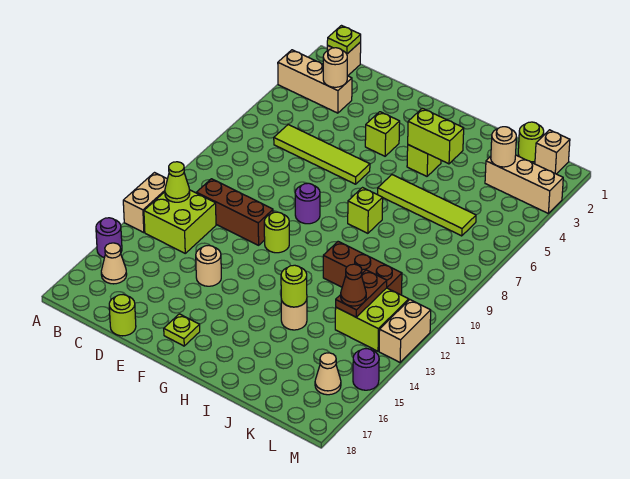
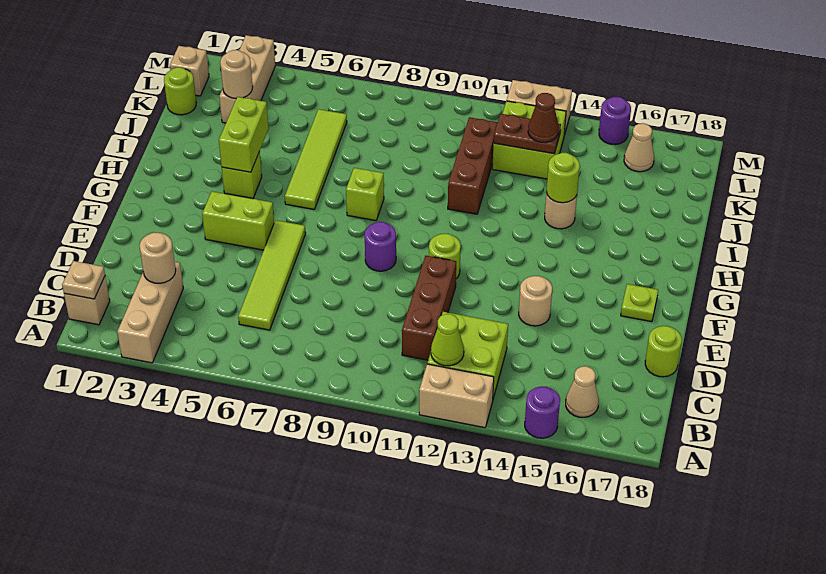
lime 1x1 plate [327,26,361,54] -> tan 1x1 plate [62,261,105,299]
lime 1x1 brick [365,112,400,156] -> lime 1x2 brick [202,191,274,250]

